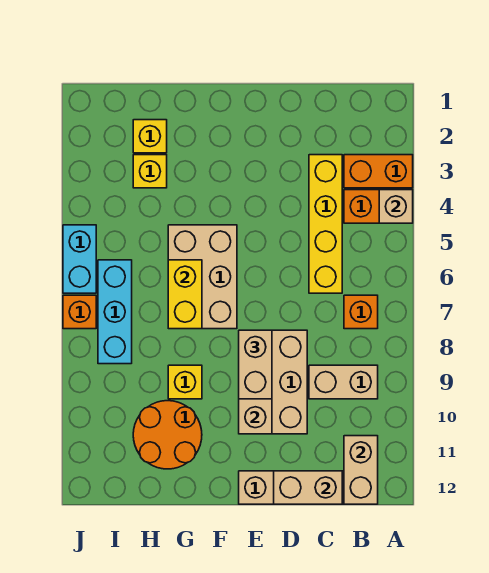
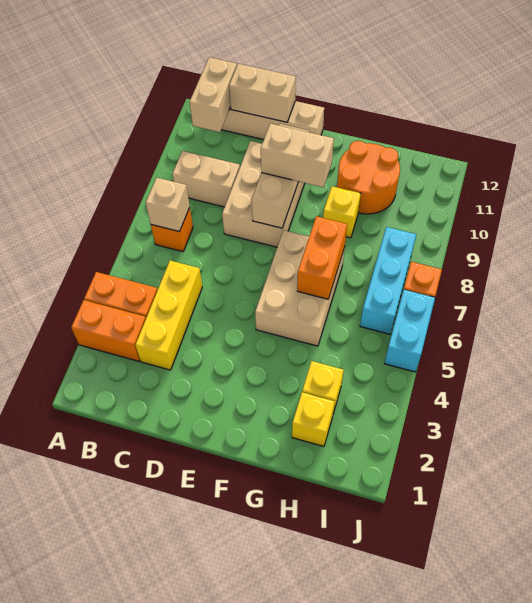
tan 1x1 brick [379,190,413,223] -> tan 1x1 brick moved to [146,178,190,232]
yellow 1x4 brick [309,155,342,293] -> yellow 1x3 brick [135,261,202,370]
tan 1x2 brick [239,330,272,399] -> tan 1x2 brick turned to [261,124,334,187]
yellow 1x2 brick [168,260,202,329] -> orange 1x2 brick [297,216,347,299]

